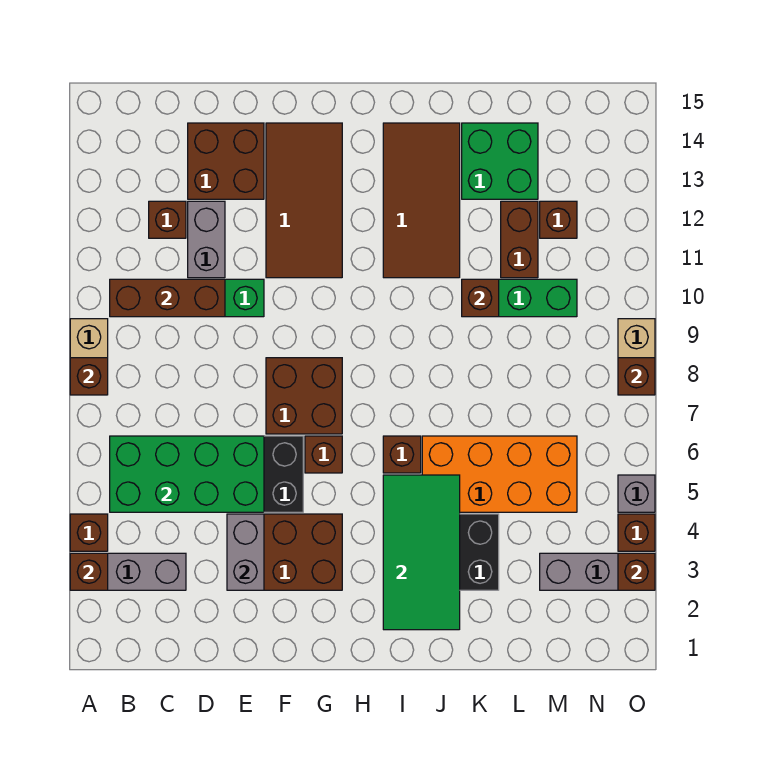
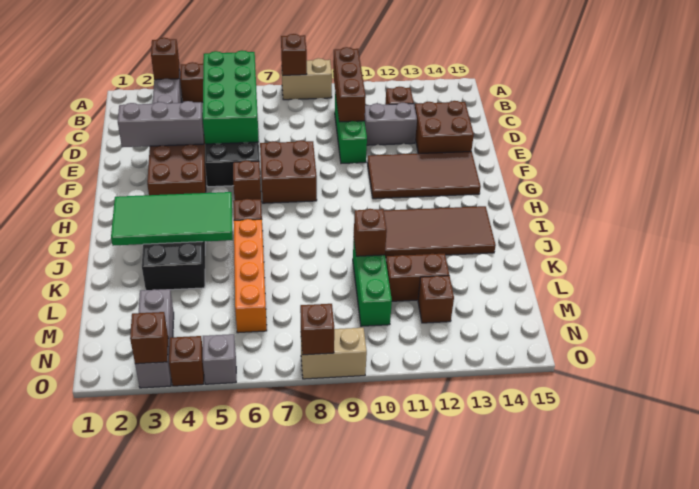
grey 1x2 brick [227,514,264,590] -> grey 1x3 brick [118,101,204,147]
orange 2x4 brick [422,436,577,512] -> orange 1x4 brick [234,219,267,333]
green 2x2 brick [462,123,538,199] -> none

